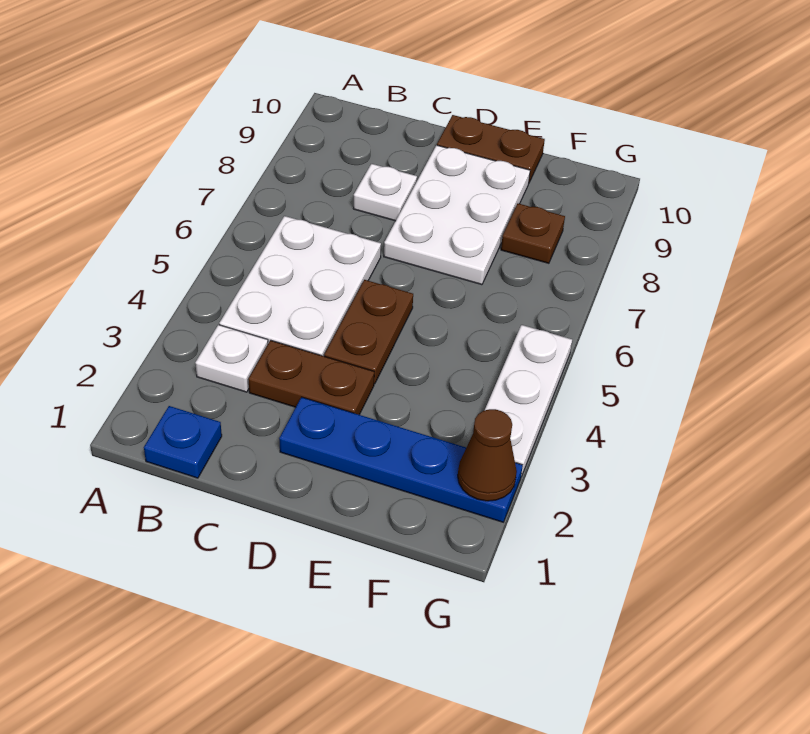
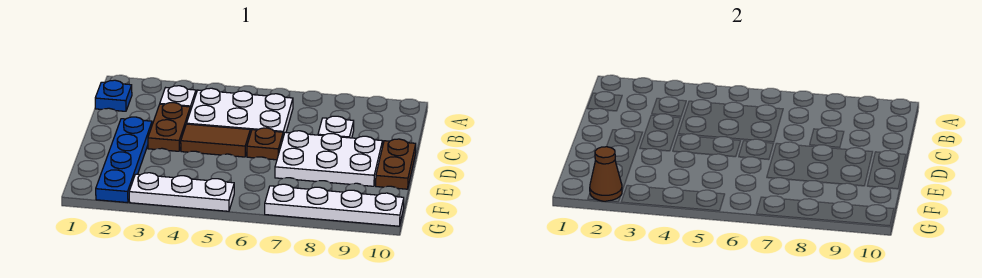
brown 1x2 plate [324,280,413,384] -> brown 1x2 tile [181,124,250,157]
brown 1x1 plate [501,204,565,263] -> brown 1x1 plate moved to [247,128,283,160]
none -> white 1x4 plate [265,184,404,226]

